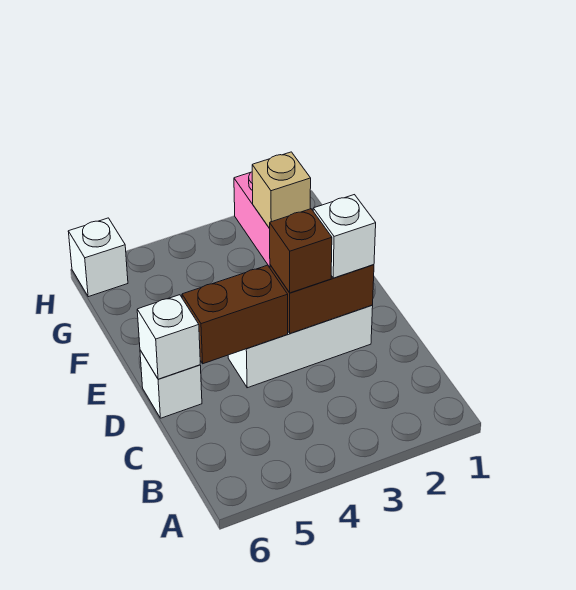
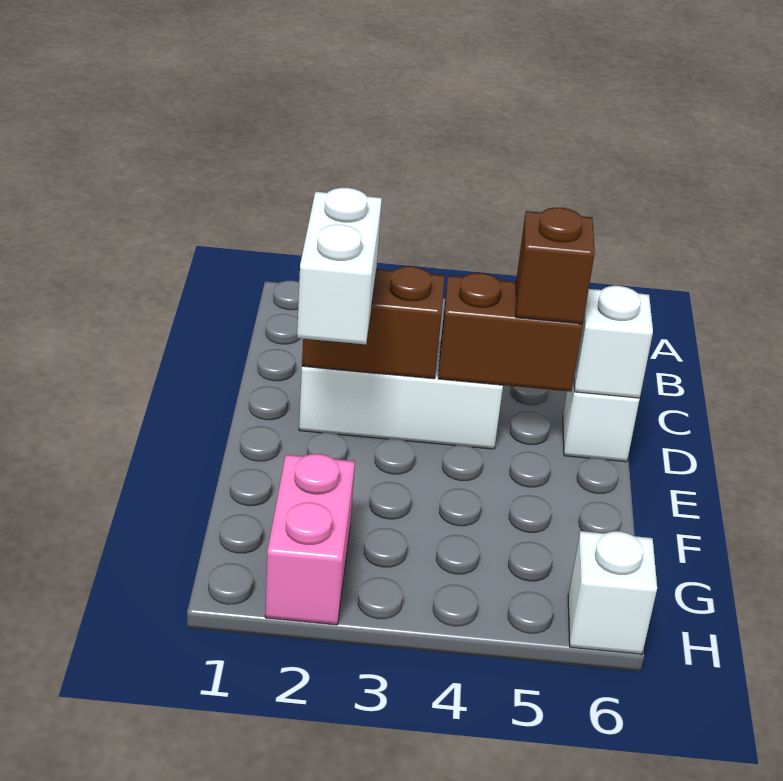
white 1x1 brick [313,195,376,278] -> white 1x2 brick [297,188,382,344]
brown 1x1 brick [270,209,332,293] -> brown 1x1 brick moved to [516,207,595,324]
tan 1x1 brick [252,152,311,228] -> none

